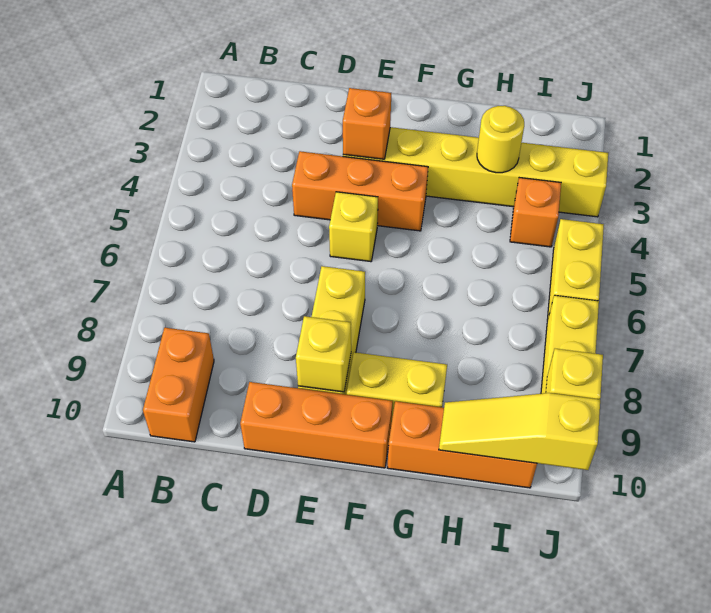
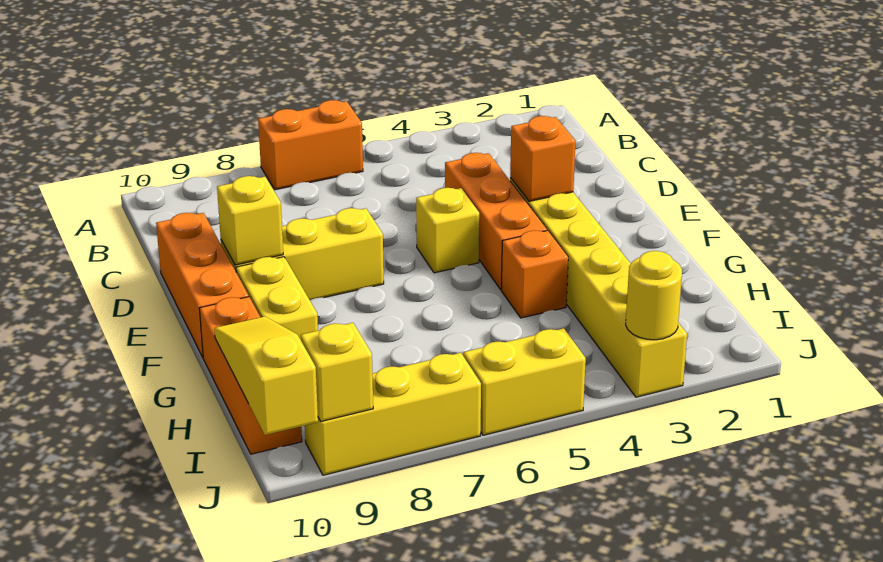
orange 1x2 brick [143,328,214,442] -> orange 1x2 brick moved to [258,100,363,190]
yellow 1x1 round brick [477,106,524,173] -> yellow 1x1 round brick moved to [626,251,682,340]
orange 1x1 brick [510,178,561,247] -> orange 1x1 brick moved to [501,230,568,318]

